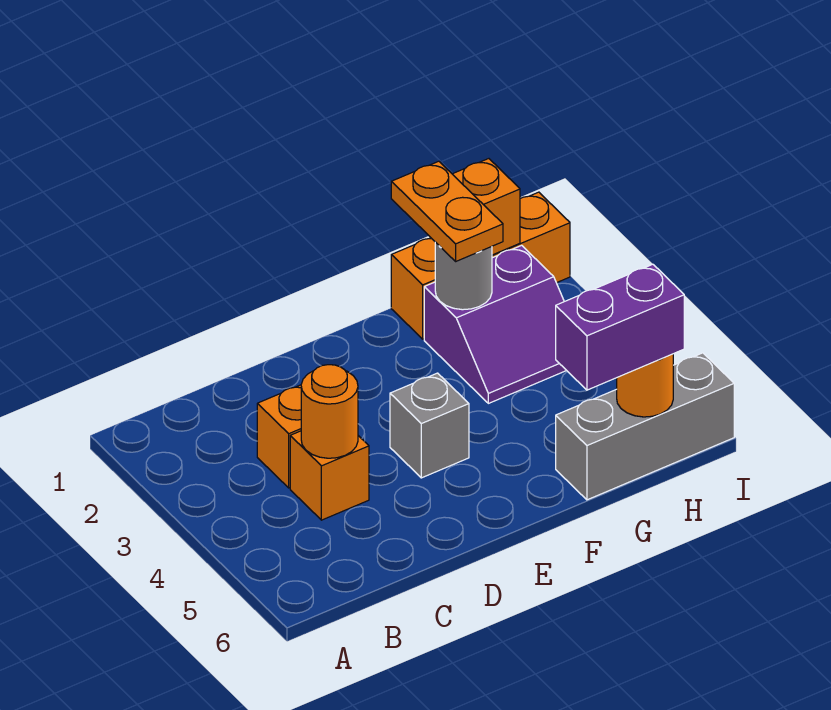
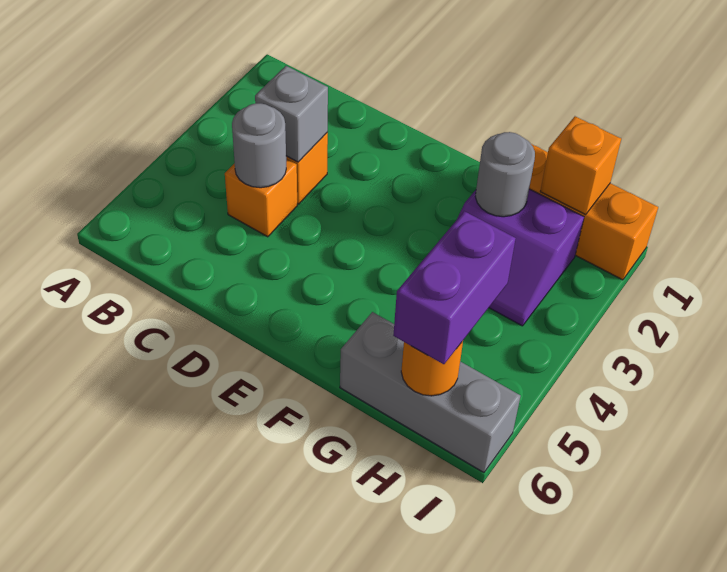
orange 1x1 round brick [301,365,358,458] -> grey 1x1 round brick [232,103,286,188]
grey 1x1 brick [390,373,469,478] -> grey 1x1 brick moved to [255,66,328,162]
orange 1x2 plate [391,161,503,261] -> none
purple 1x2 brick [556,264,684,390] -> purple 1x2 brick turned to [393,211,516,364]

